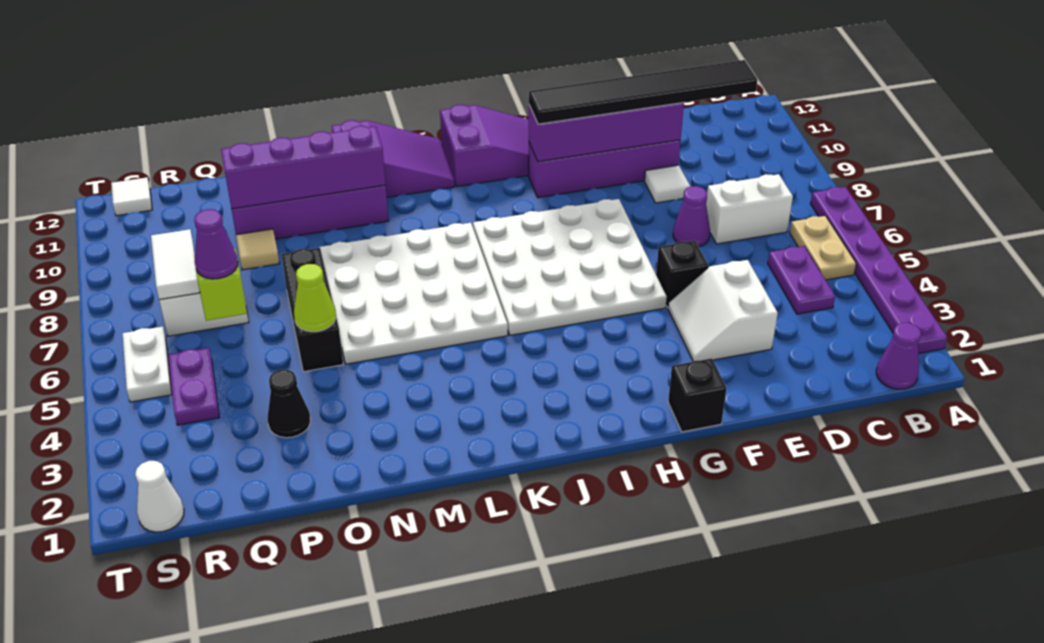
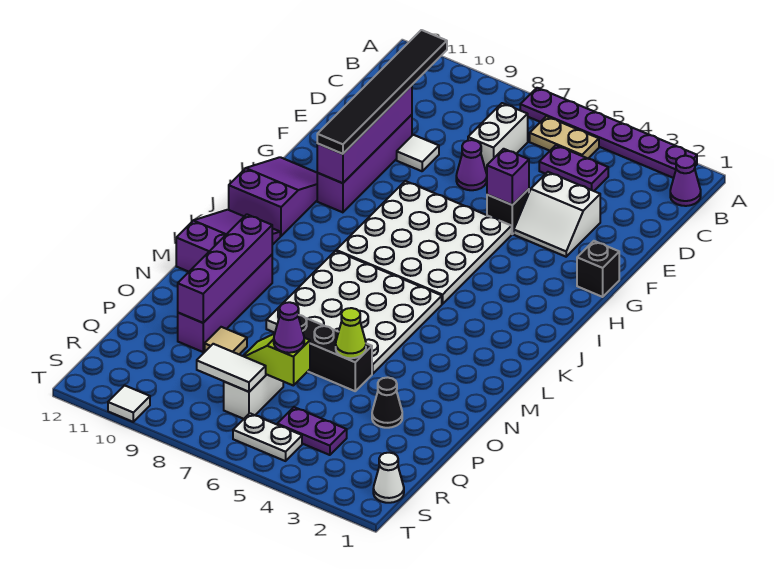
none -> purple 1x1 brick [487,149,529,205]
white 1x1 tile [111,177,152,216] -> white 1x1 tile moved to [108,385,150,422]

